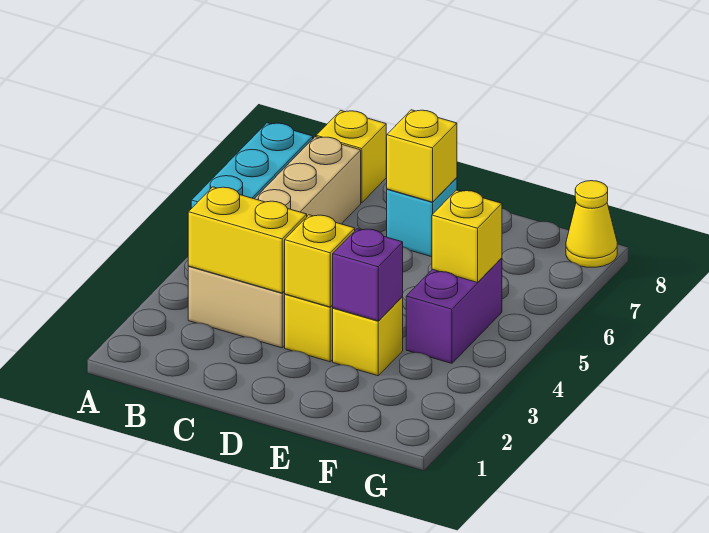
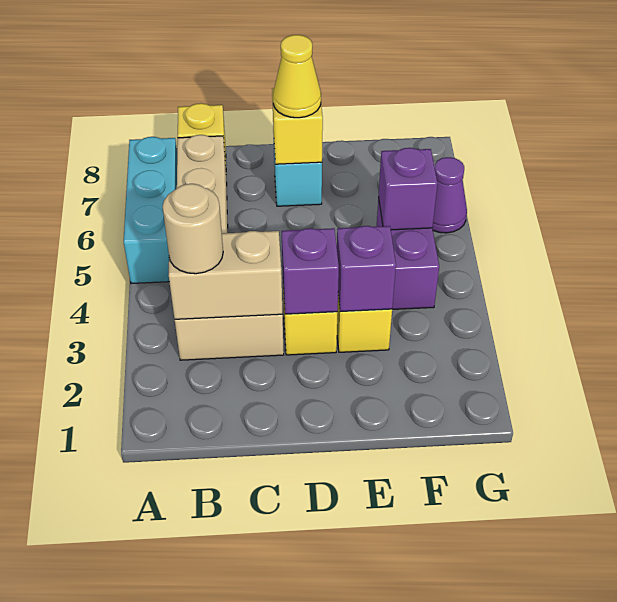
yellow 1x2 brick [188,187,307,293] -> tan 1x2 brick [169,231,283,319]
none -> tan 1x1 round brick [163,184,223,274]
yellow 1x1 brick [285,215,355,307] -> purple 1x1 brick [282,228,339,314]
yellow 1x1 brick [432,190,502,282] -> purple 1x1 brick [379,148,438,230]
none -> purple 1x1 cone [432,157,467,233]
yellow 1x1 cone [566,181,617,267] -> yellow 1x1 cone moved to [273,35,321,118]

